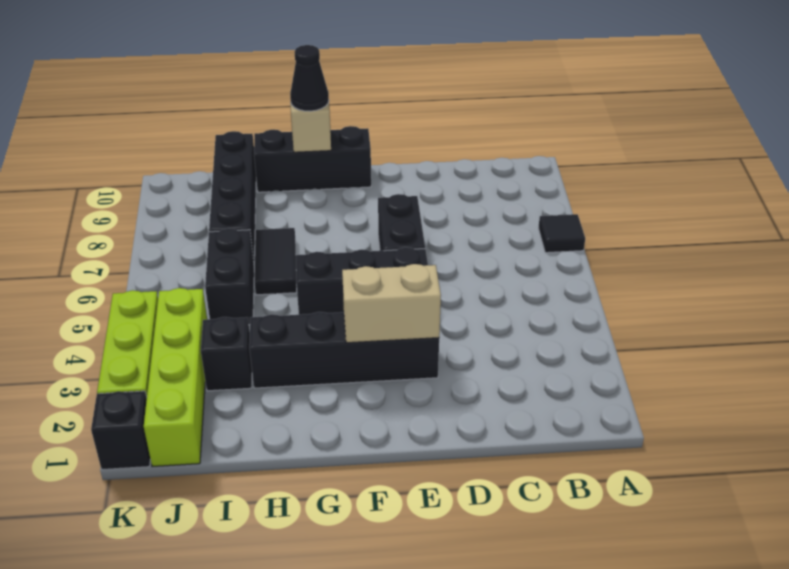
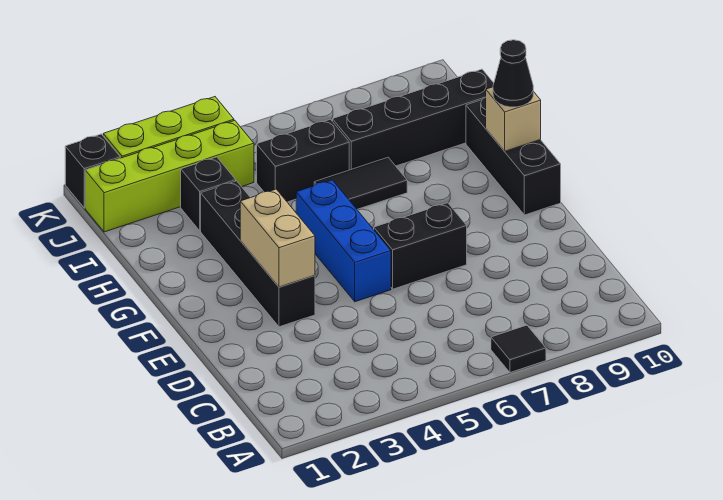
black 1x3 brick [296,247,428,315] -> blue 1x3 brick [296,180,391,302]

